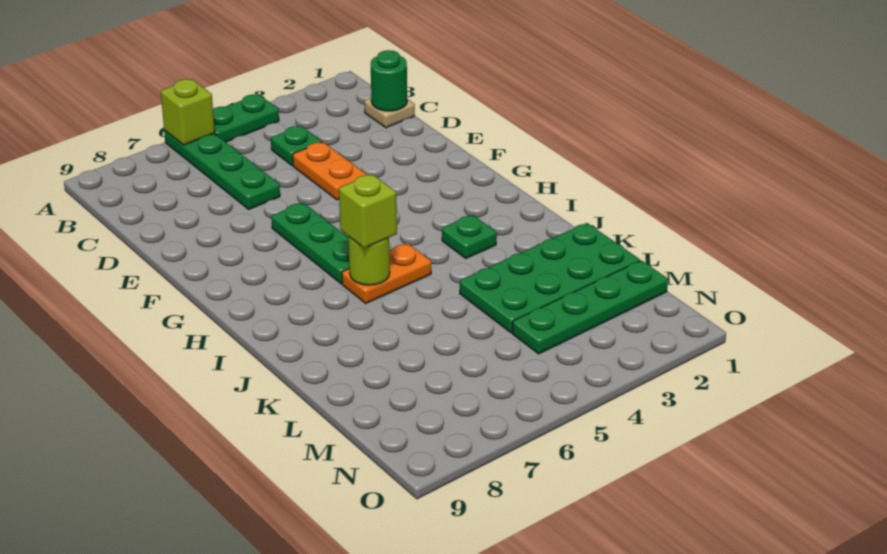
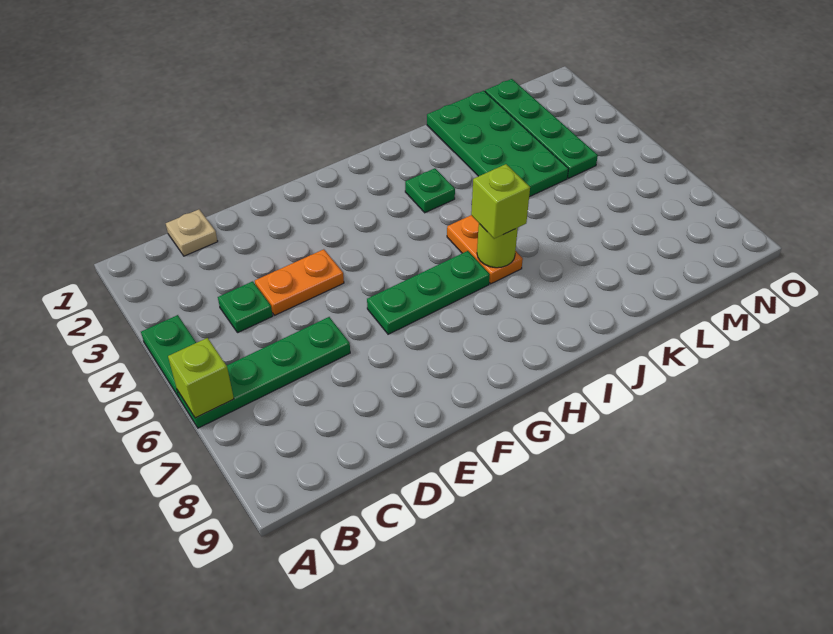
green 1x1 round brick [371,50,407,111] -> none

